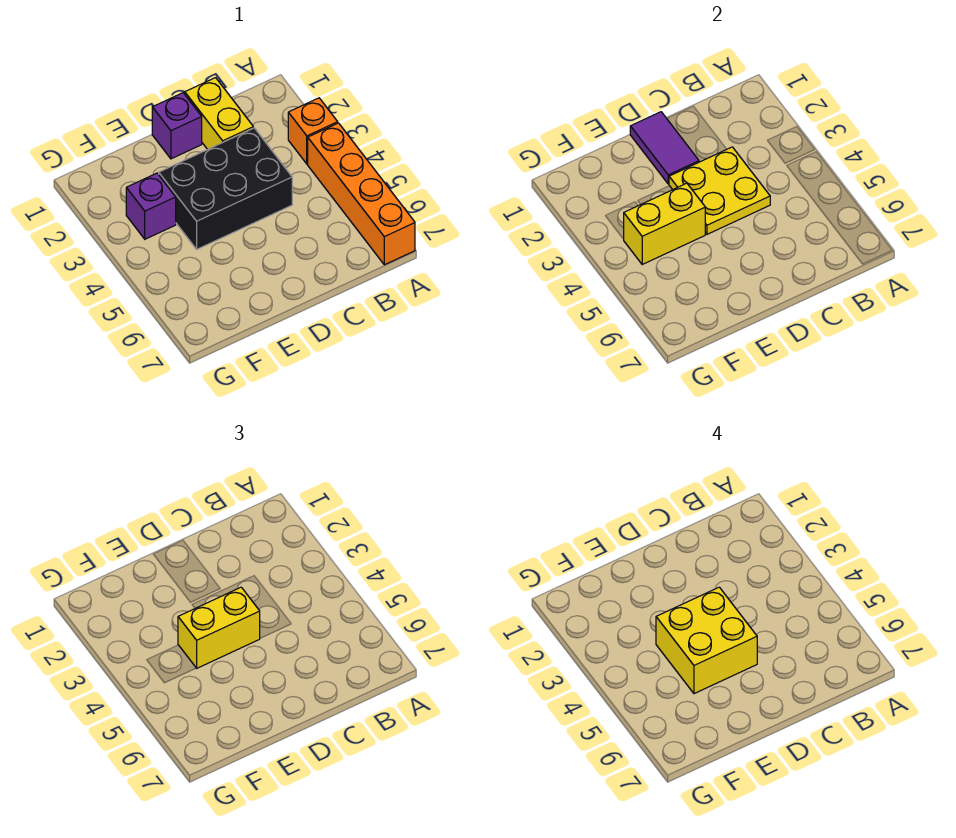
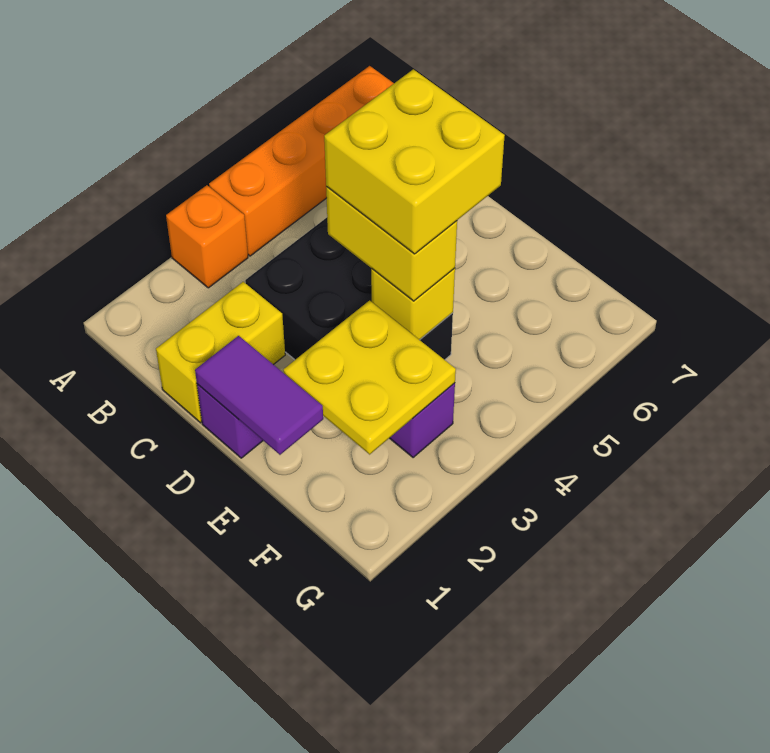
yellow 2x2 plate [669,147,770,234] -> yellow 2x2 plate moved to [283,301,456,454]
purple 1x2 tile [630,112,699,184] -> purple 1x2 tile turned to [195,336,323,455]
yellow 1x2 brick [623,183,705,264] -> yellow 1x1 brick [371,268,455,340]

